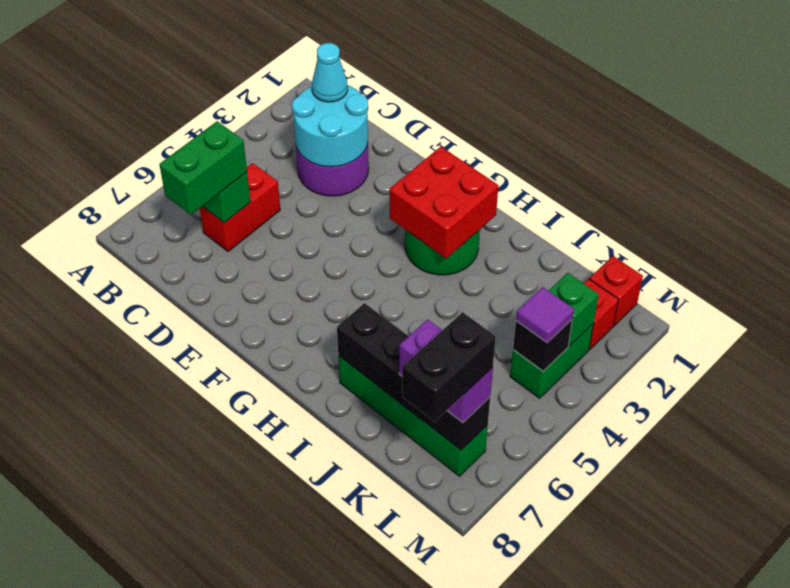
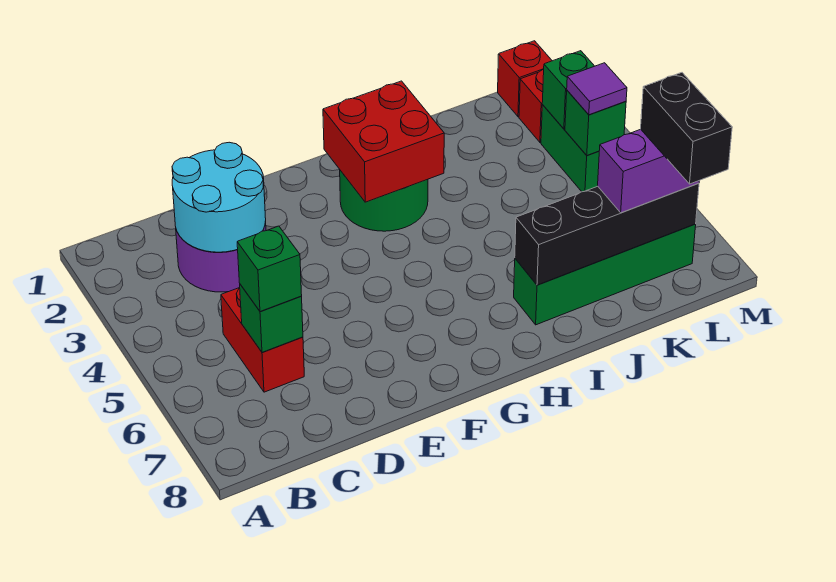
cyan 1x1 cone [312,43,348,102] -> none
green 1x2 brick [159,121,247,215] -> green 1x1 brick [237,226,302,312]
black 1x1 brick [513,320,572,371] -> green 1x1 brick [565,90,626,156]

